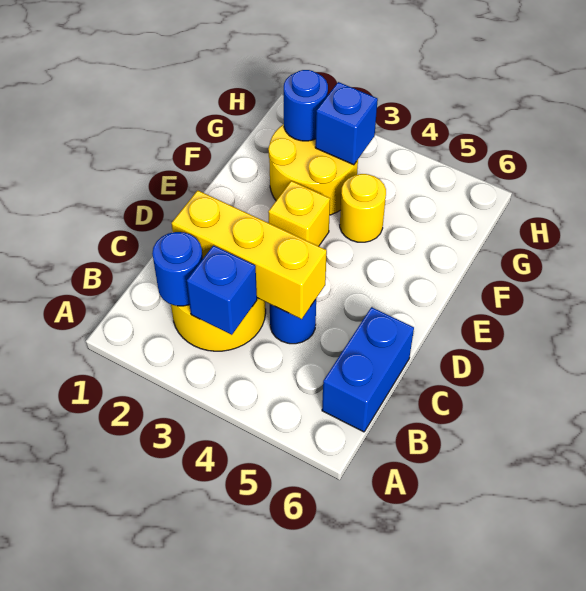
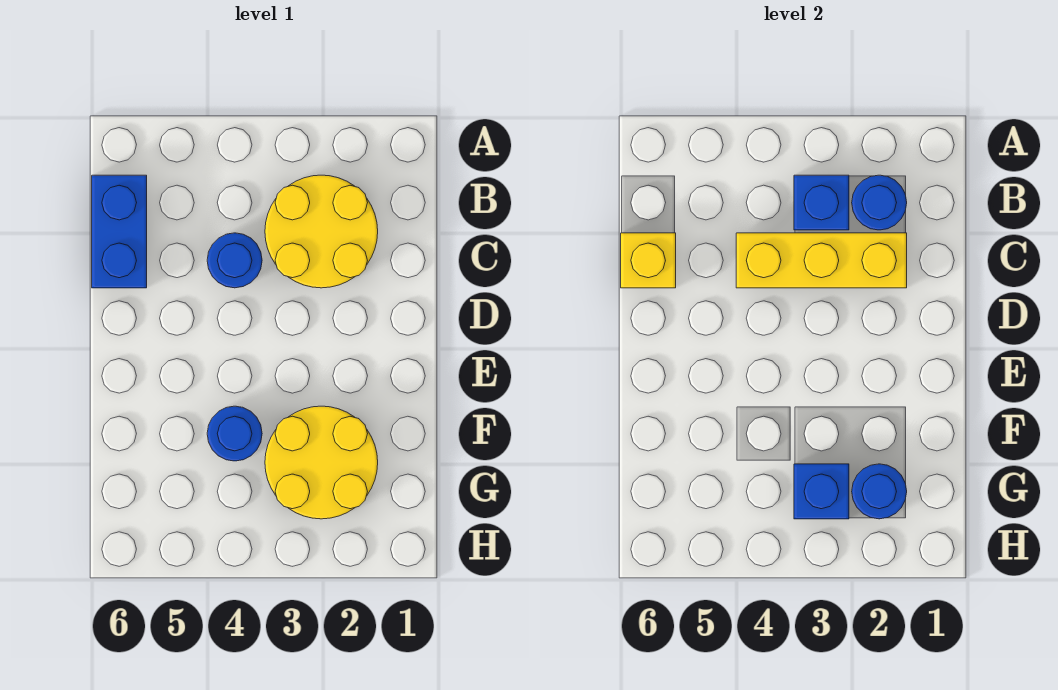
yellow 1x1 brick [268,181,330,246] -> yellow 1x1 brick moved to [621,233,676,288]
yellow 1x1 round brick [340,174,386,242] -> blue 1x1 round brick [207,406,262,461]

